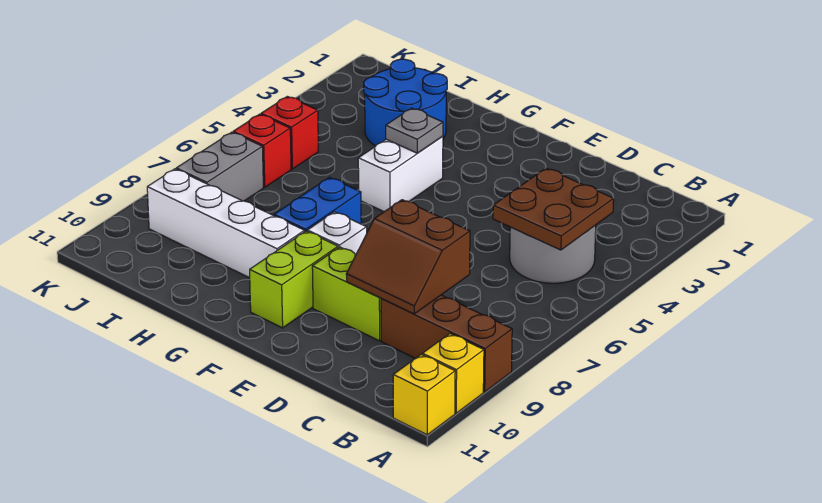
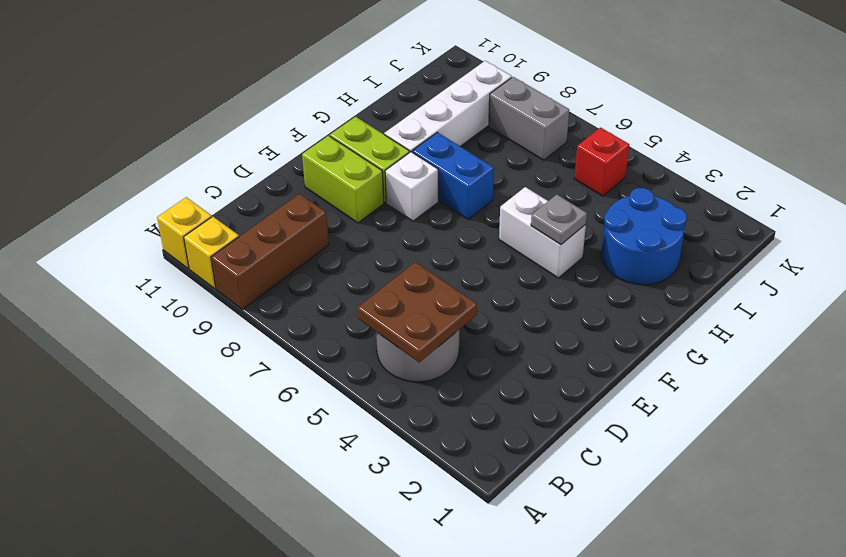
brown 2x2 slope [346,200,470,314] -> none
lime 1x2 brick [312,247,381,341] -> lime 1x2 brick turned to [302,136,384,223]
red 1x1 brick [233,114,291,187] -> none

